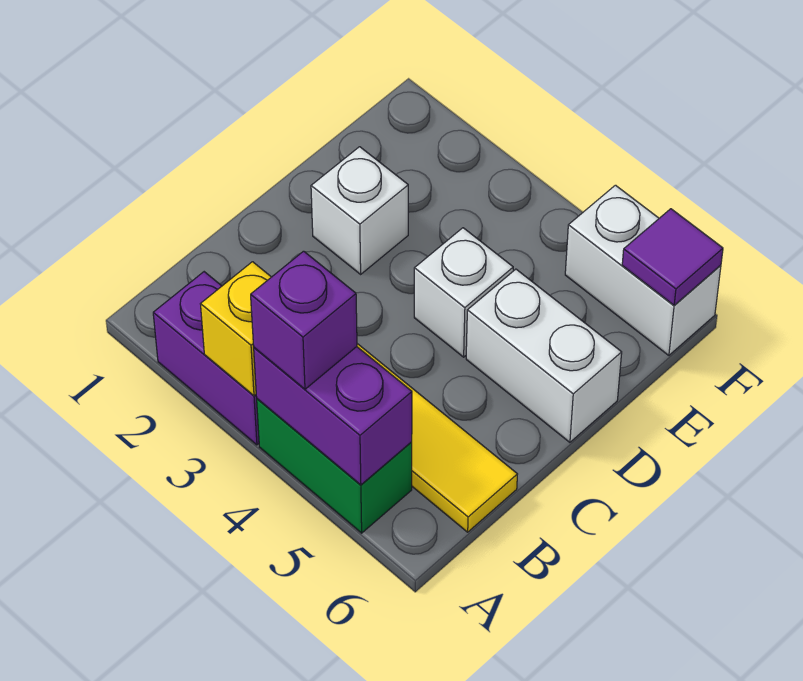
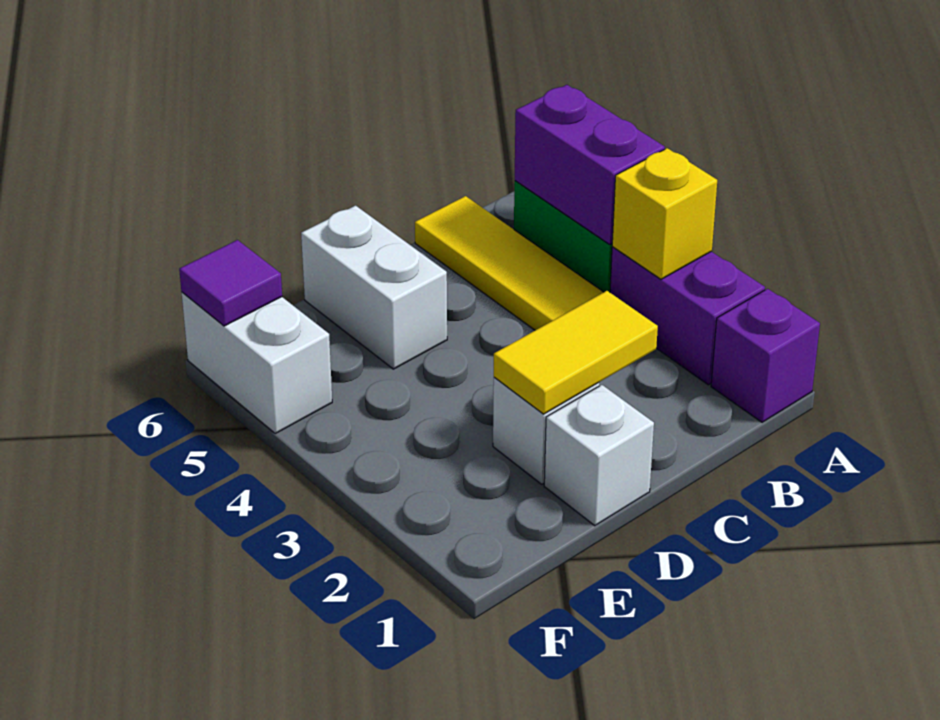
purple 1x1 brick [251,251,357,389] -> purple 1x1 brick moved to [711,289,820,422]
none -> yellow 1x2 tile [494,291,658,414]
white 1x1 brick [414,228,513,357] -> white 1x1 brick moved to [544,385,654,526]

